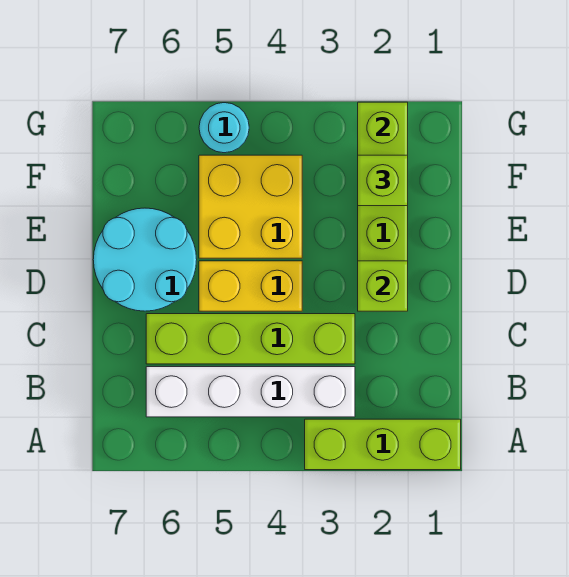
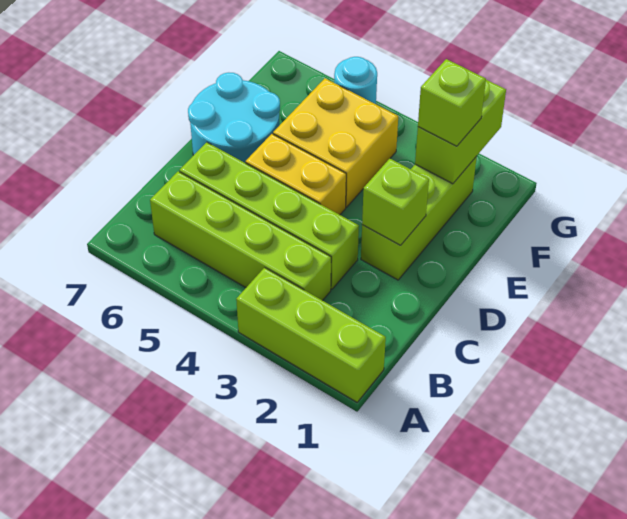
white 1x4 brick [146,367,355,417] -> lime 1x4 brick [150,171,331,301]

